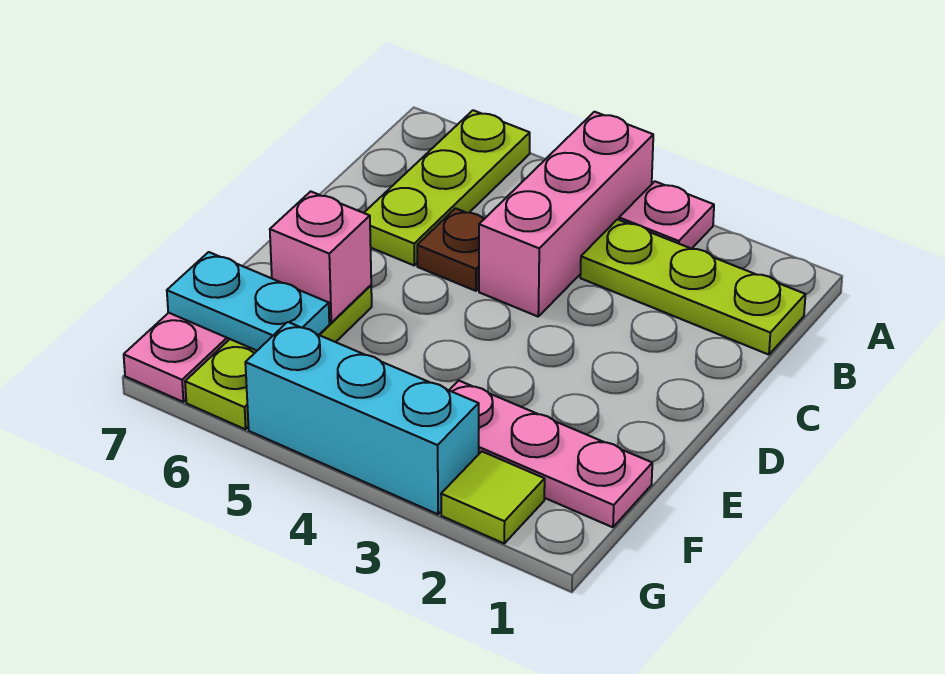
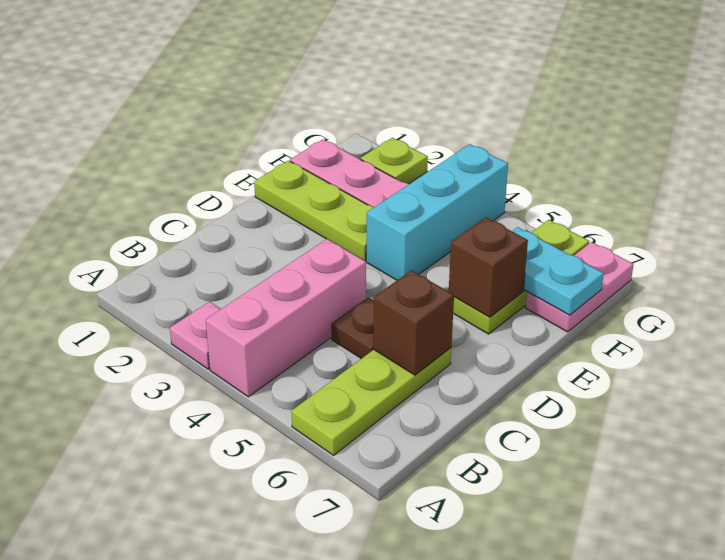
lime 1x3 plate [580,219,806,355] -> lime 1x3 plate moved to [254,161,374,261]
none -> brown 1x1 brick [373,270,454,375]
pink 1x1 brick [270,191,371,323] -> brown 1x1 brick [449,217,528,317]
lime 1x1 tile [441,451,545,543] -> lime 1x1 plate [361,138,428,184]
cyan 1x3 brick [245,322,479,514] -> cyan 1x3 brick turned to [366,144,508,280]

